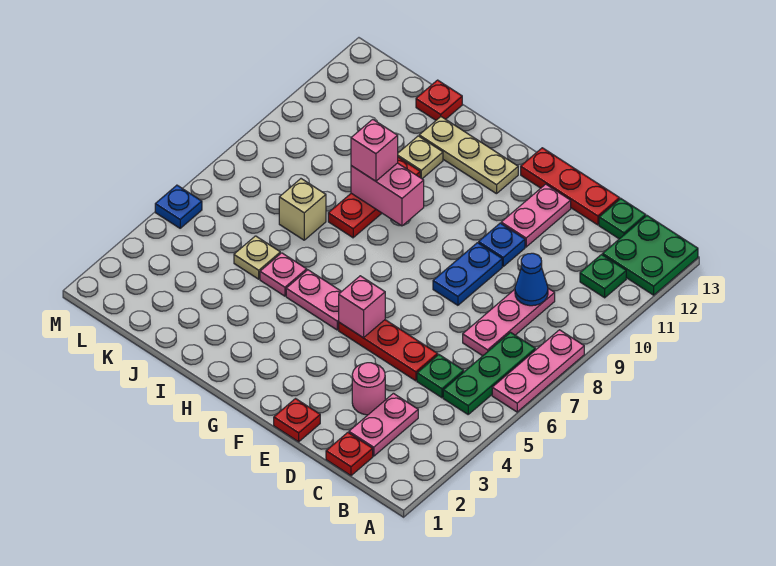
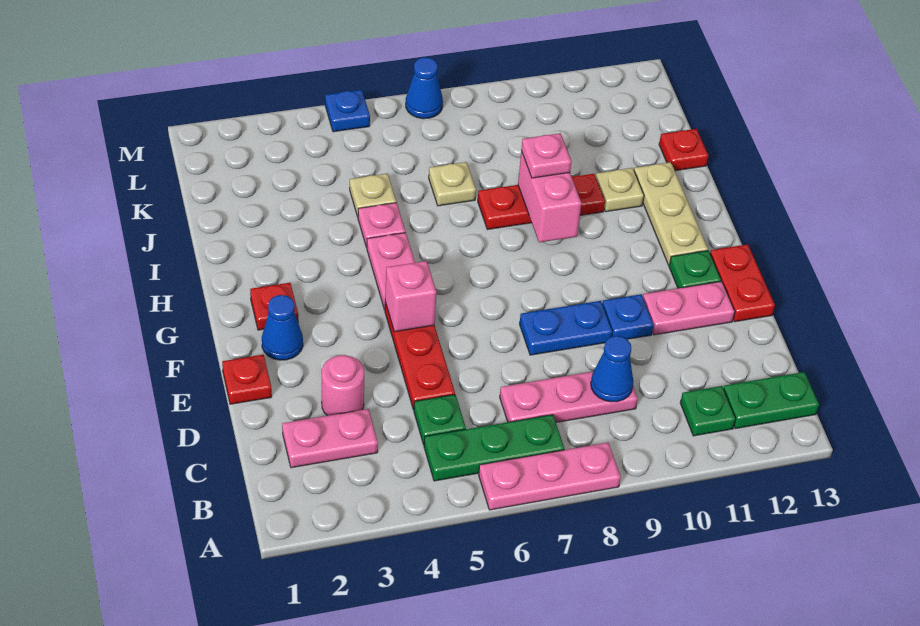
green 2x2 plate [603,216,698,295] -> green 1x2 plate [723,372,819,429]
red 1x1 plate [326,433,373,476] -> red 1x1 plate moved to [250,283,298,330]
green 1x1 plate [599,199,646,239] -> green 1x1 plate moved to [669,251,721,288]
red 1x3 plate [521,148,620,225] -> red 1x2 plate [710,244,775,322]
none -> blue 1x1 cone [262,295,303,360]
pink 1x1 brick [351,119,398,181] -> pink 1x1 plate [521,133,571,178]
tan 1x1 brick [279,179,326,240] -> tan 1x1 plate [429,162,476,206]
none -> blue 1x1 cone [406,57,443,119]

